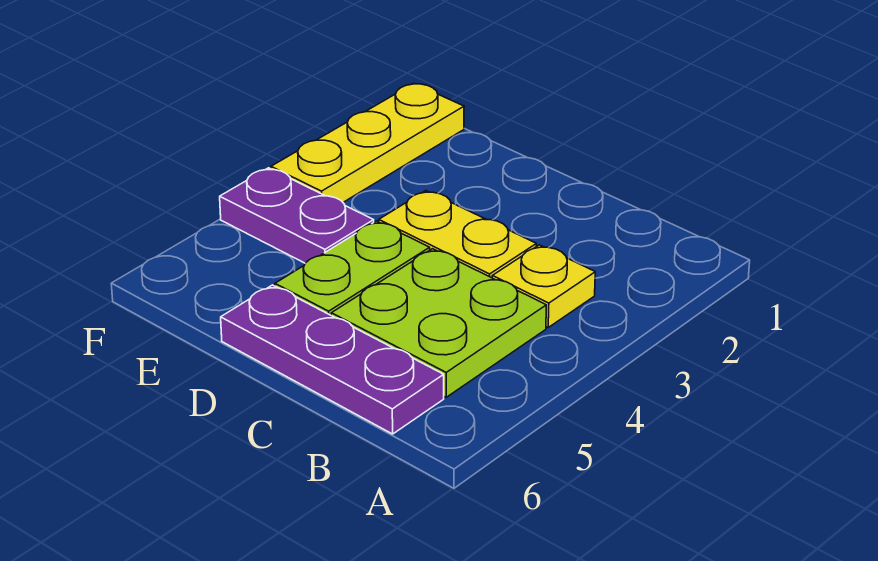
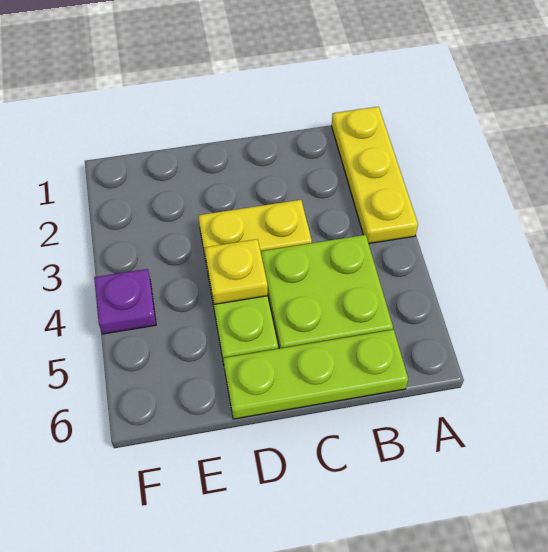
yellow 1x1 plate [492,245,595,327] -> yellow 1x1 plate moved to [205,239,268,304]
purple 1x3 plate [221,285,444,434] -> lime 1x3 plate [223,330,408,419]
purple 1x2 plate [220,168,374,263] -> purple 1x1 plate [94,269,156,334]
yellow 1x3 plate [271,84,464,202] -> yellow 1x3 plate moved to [332,107,418,244]

